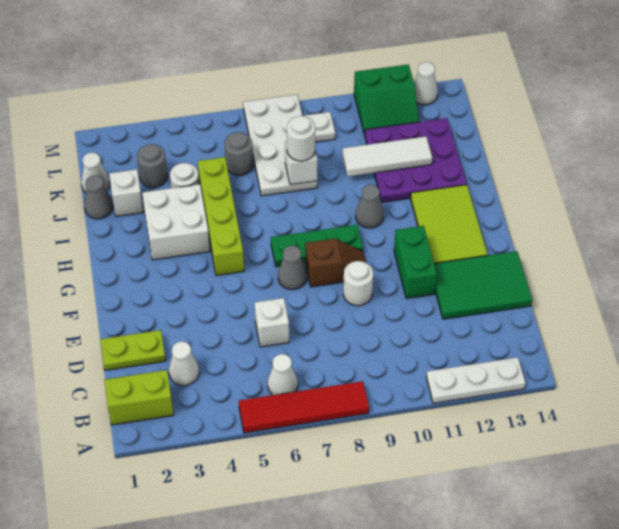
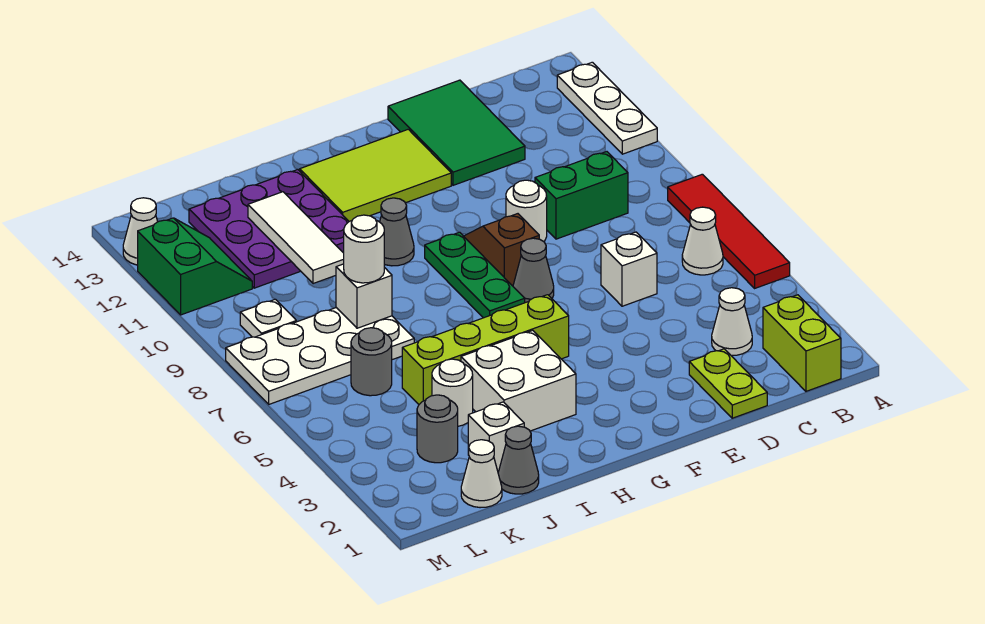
green 1x2 brick [394,226,437,299] -> green 1x2 brick moved to [535,152,628,239]

